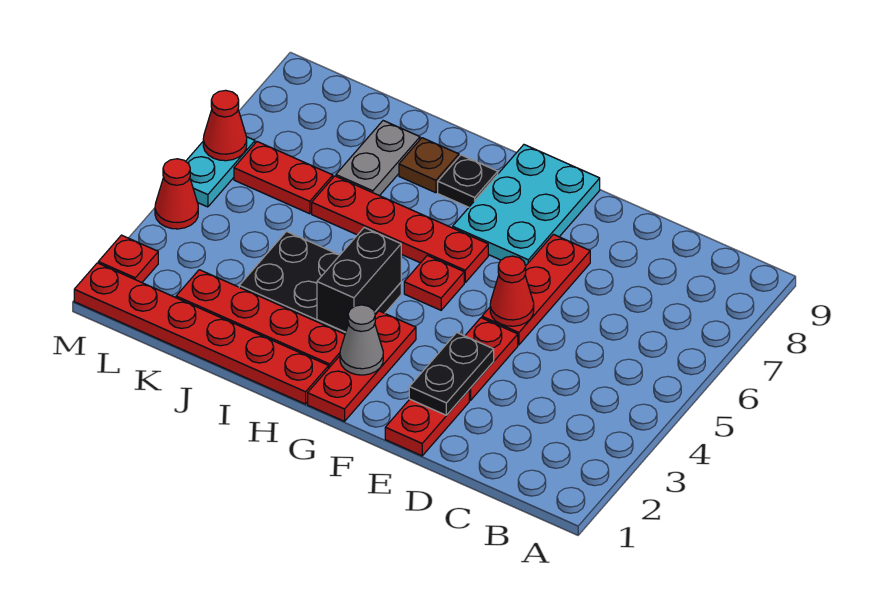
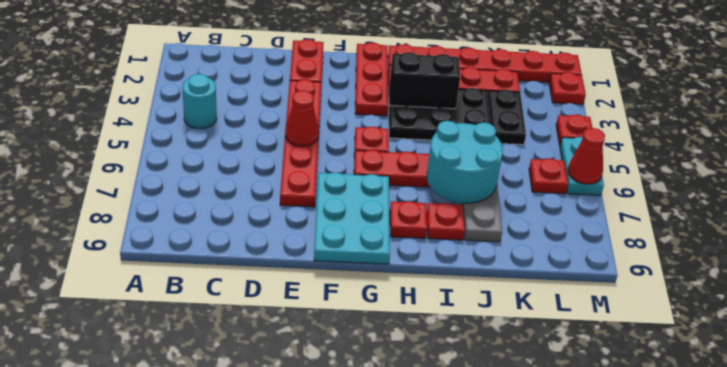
none -> cyan 1x1 round brick [182,74,217,129]
black 1x2 plate [409,333,494,415] -> black 1x2 plate moved to [488,90,526,145]
grey 1x1 cone [340,305,383,375] -> none
black 1x2 brick [317,227,401,332] -> black 1x2 brick turned to [390,52,460,109]
black 1x1 plate [438,155,498,207] -> red 1x1 plate [390,201,427,238]
none -> cyan 2x2 round brick [427,121,503,203]
brown 1x1 plate [399,138,459,193] -> red 1x1 plate [427,203,465,240]
red 1x2 plate [234,142,333,214] -> red 1x1 plate [529,158,568,194]
red 1x1 cone [155,159,198,229] -> red 1x1 plate [556,114,592,145]

